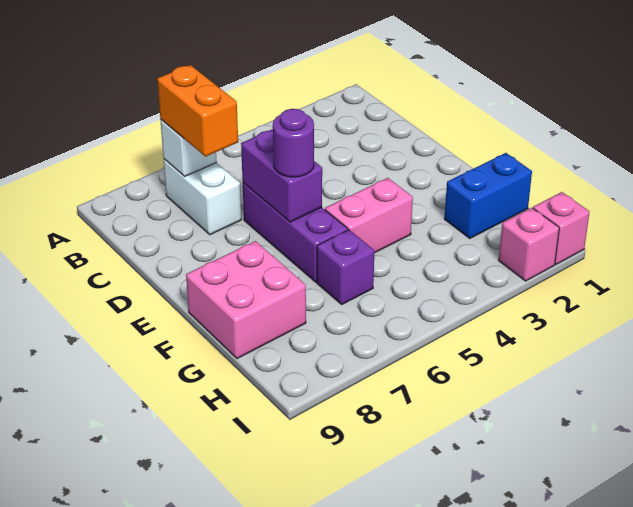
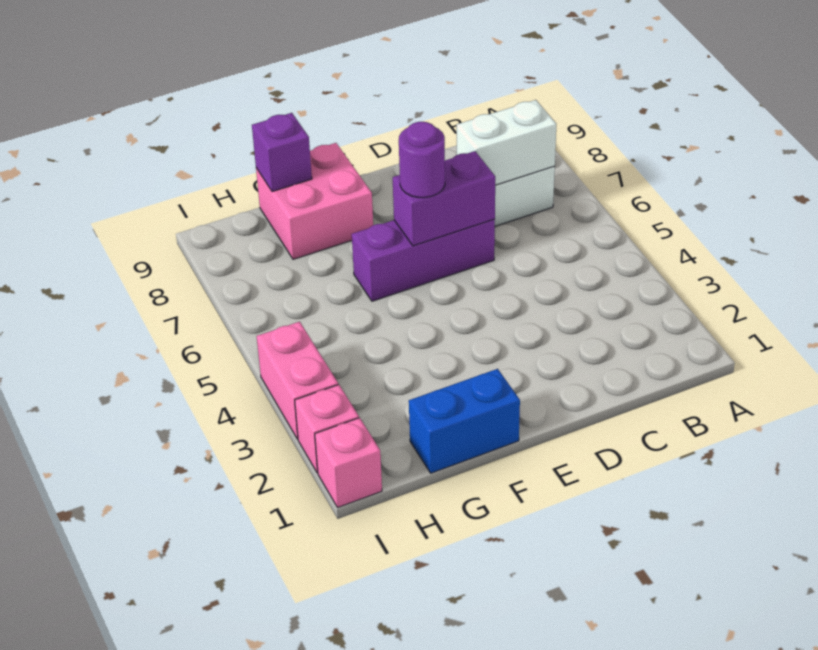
white 1x1 brick [160,119,217,177] -> white 1x2 brick [457,100,556,185]
orange 1x2 brick [157,65,238,157] -> none
pink 1x2 brick [325,178,413,253] -> pink 1x2 brick moved to [257,322,338,439]
blue 1x2 brick [444,153,532,239] -> blue 1x2 brick turned to [409,369,520,473]
purple 1x1 brick [317,230,374,304] -> purple 1x1 brick moved to [252,113,312,192]

